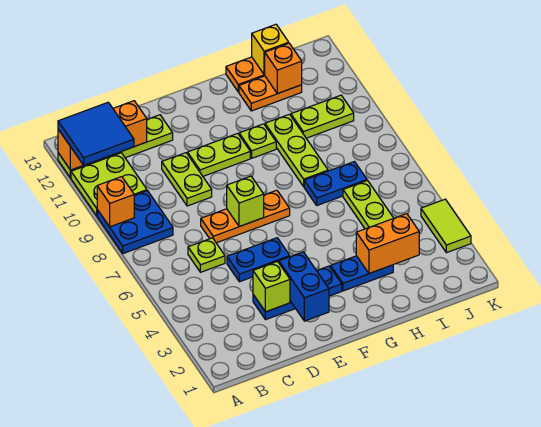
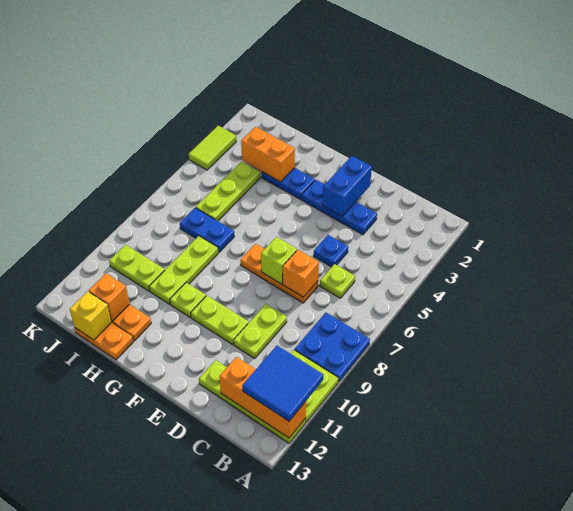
orange 1x1 brick [97,177,134,227] -> orange 1x1 brick moved to [283,250,319,297]
lime 1x1 brick [253,262,290,312] -> none
blue 1x2 plate [227,238,290,282] -> blue 1x1 plate [314,235,348,267]

